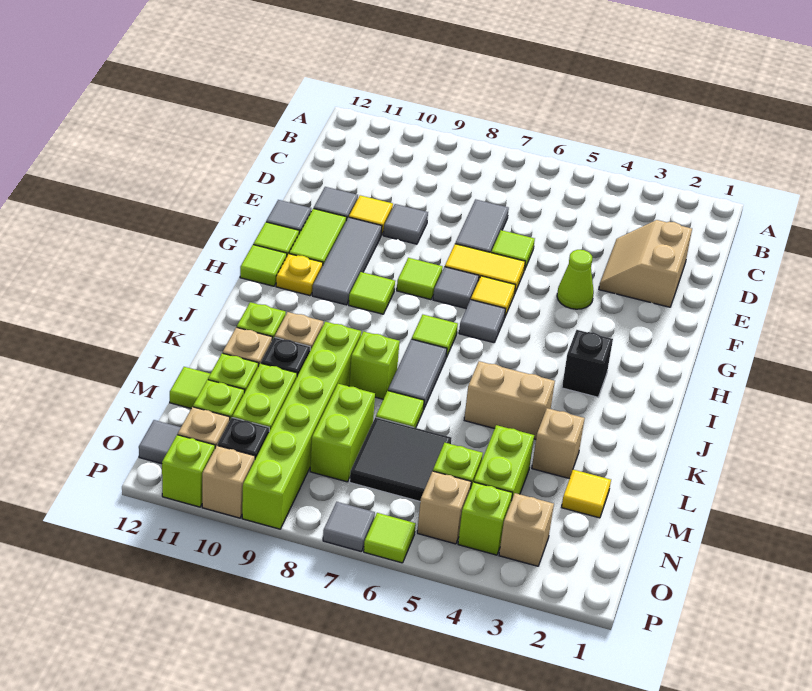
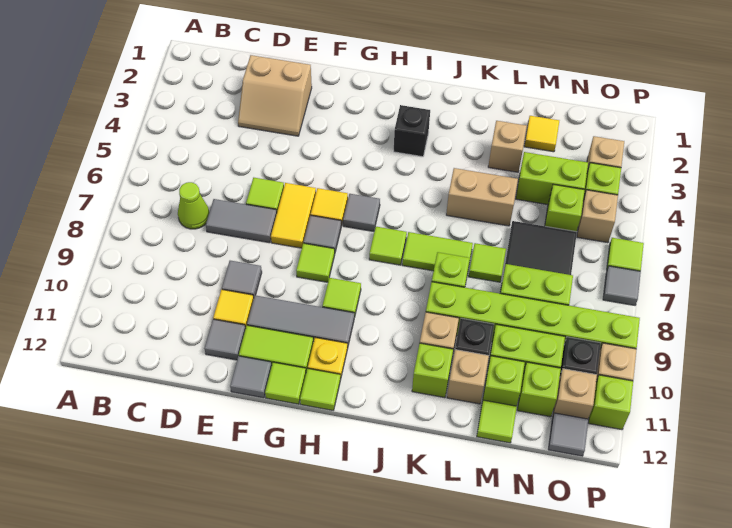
lime 1x1 cone [557,250,594,309] -> lime 1x1 cone moved to [178,182,209,229]
grey 1x2 tile [388,339,447,410] -> lime 1x2 tile [402,232,473,271]
tan 1x2 brick [464,361,555,439] -> tan 1x2 brick turned to [446,168,518,226]

